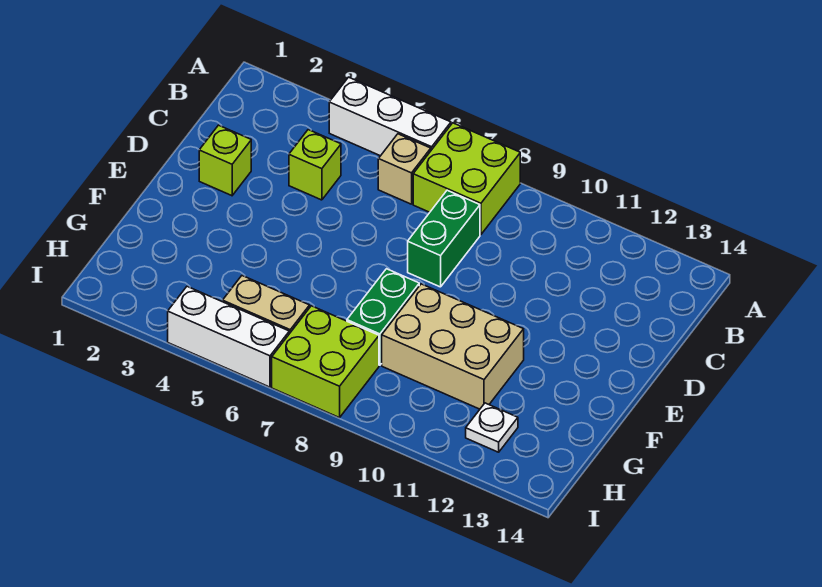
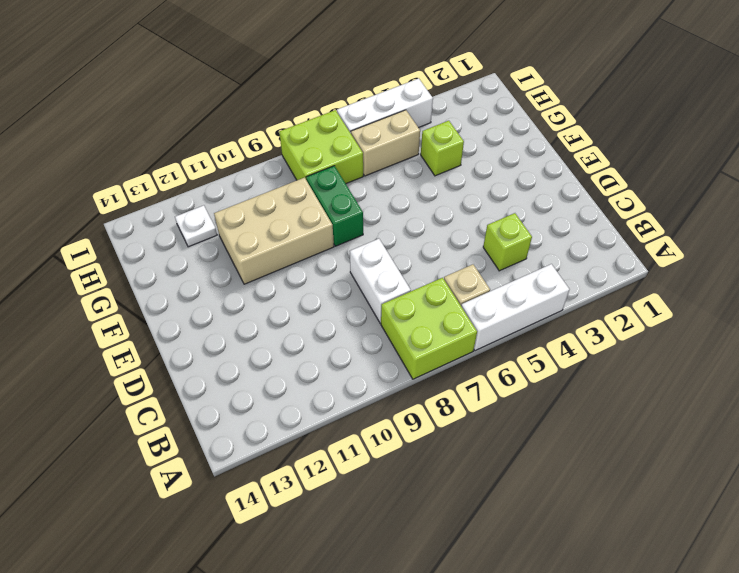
green 1x2 brick [408,190,480,287] -> white 1x2 brick [350,239,411,323]
lime 1x1 brick [199,125,251,196] -> lime 1x1 brick moved to [421,121,464,176]

